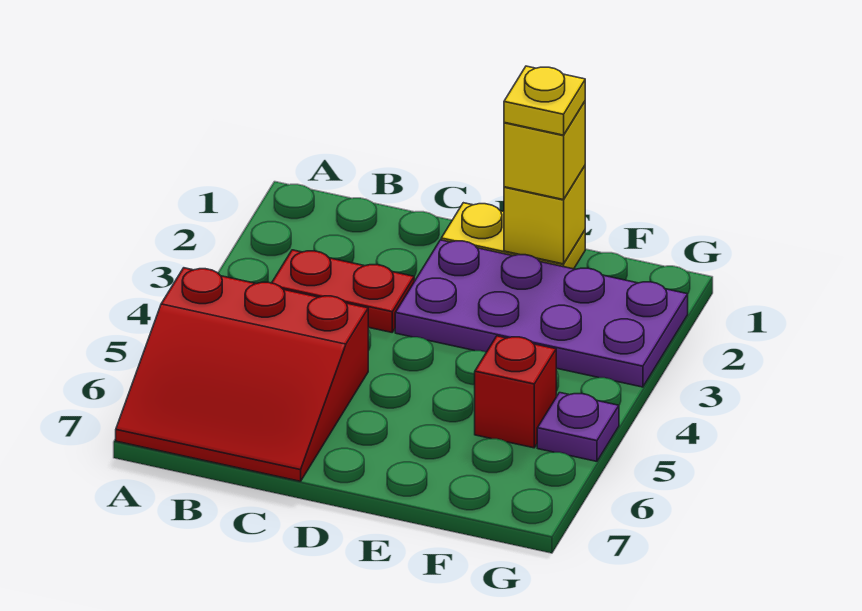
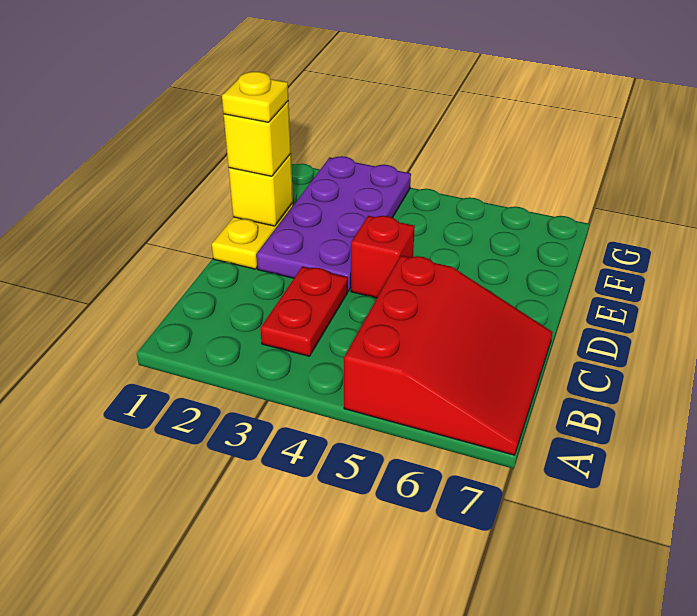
red 1x1 brick [475,336,556,448] -> red 1x1 brick moved to [351,216,415,298]
purple 1x1 plate [537,393,619,461] -> none

